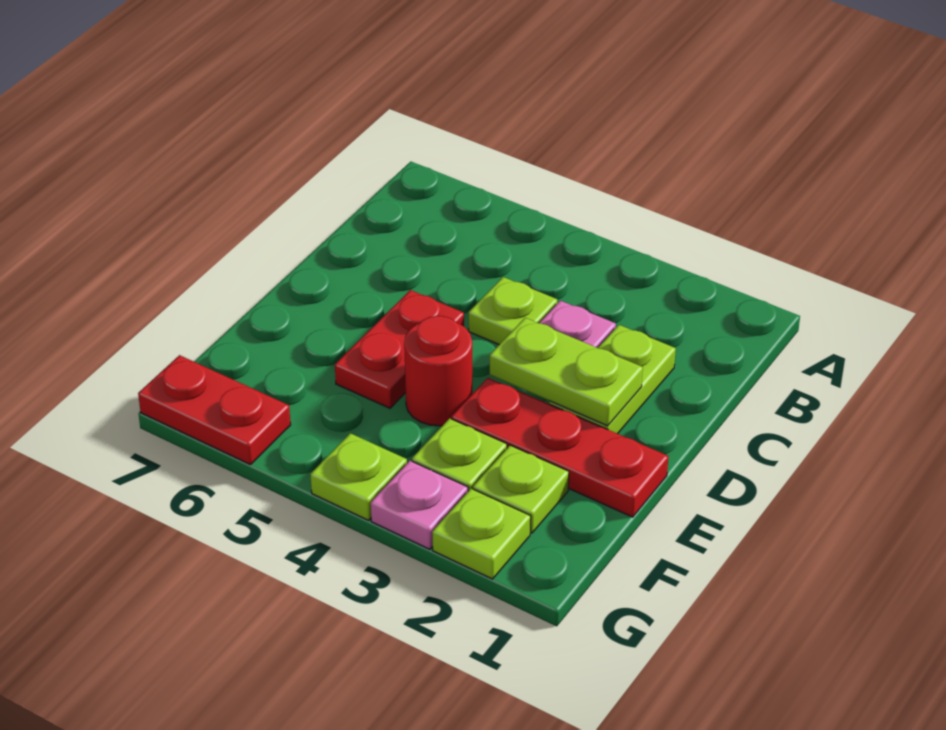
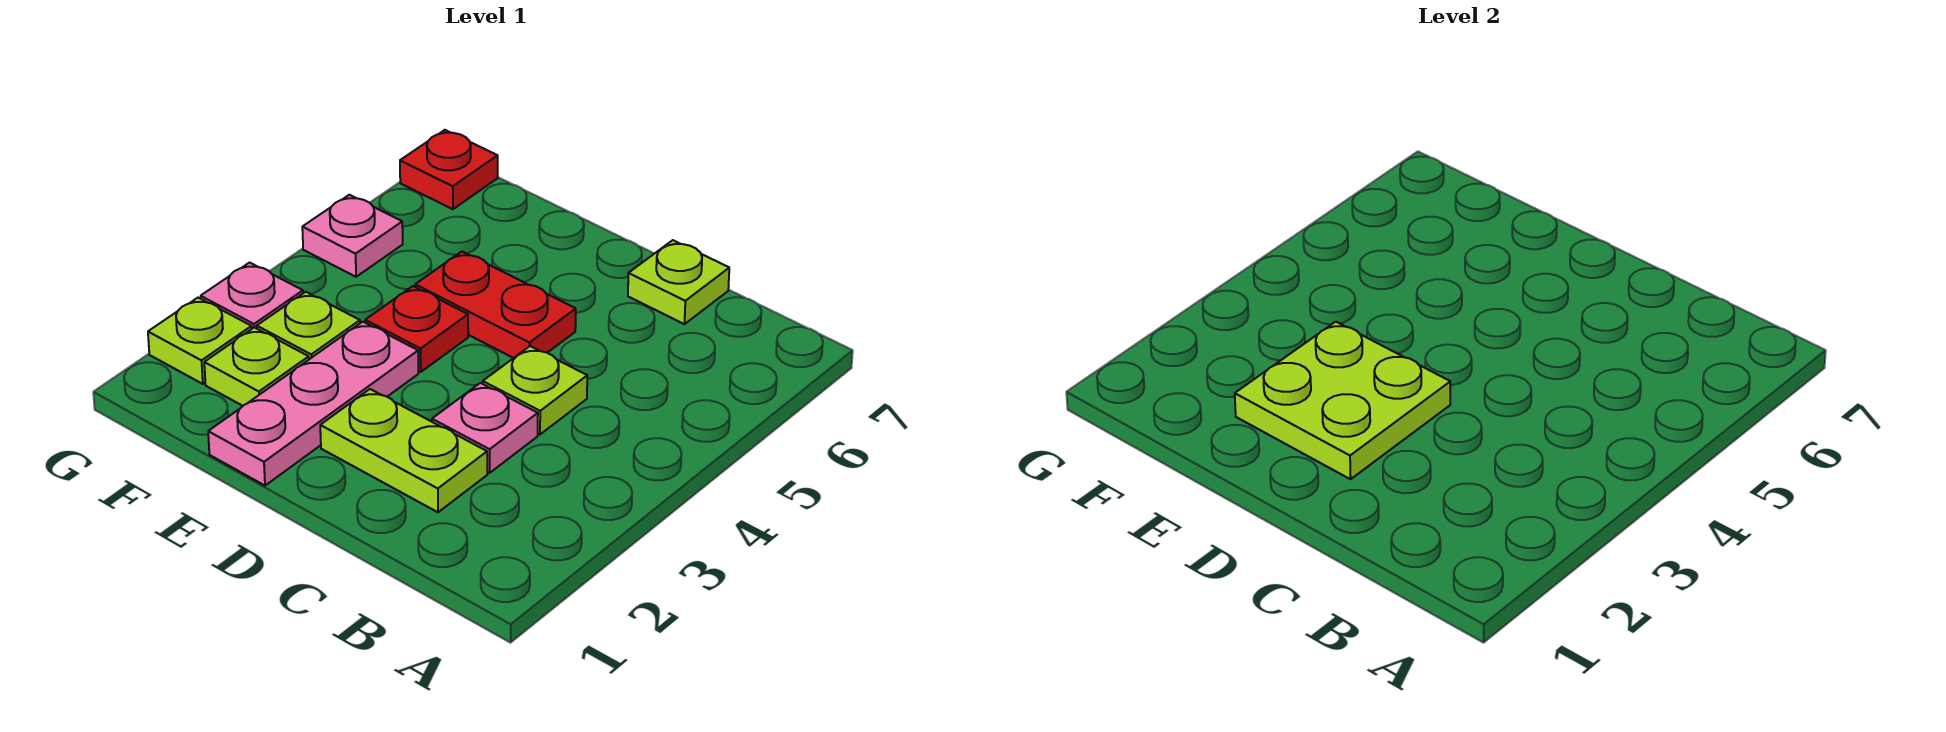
lime 1x2 plate [490,318,643,426] -> lime 2x2 plate [1235,322,1450,479]
red 1x3 plate [451,378,668,517] -> pink 1x3 plate [208,322,418,486]
red 1x1 round brick [404,316,472,426] -> red 1x1 plate [365,286,468,372]
lime 1x1 plate [310,433,407,520] -> lime 1x1 plate moved to [628,240,729,324]
none -> pink 1x1 plate [302,195,403,277]
red 1x2 plate [138,355,291,465] -> red 1x1 plate [400,130,498,209]

